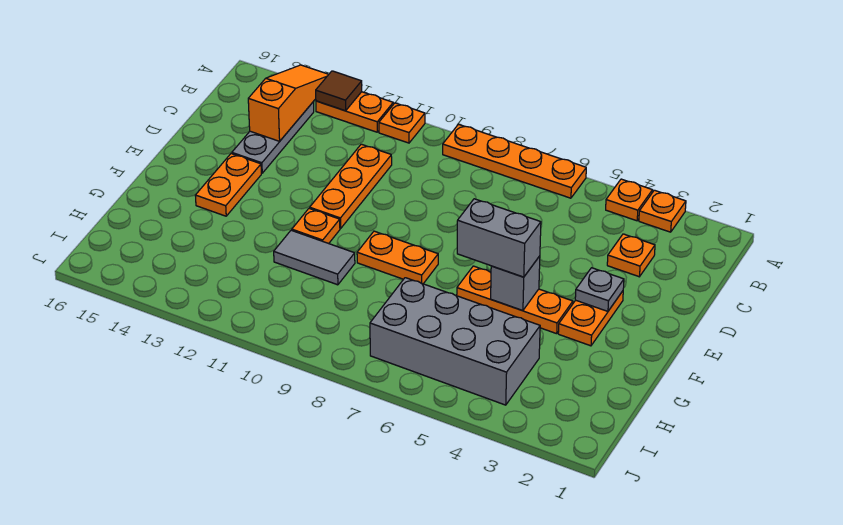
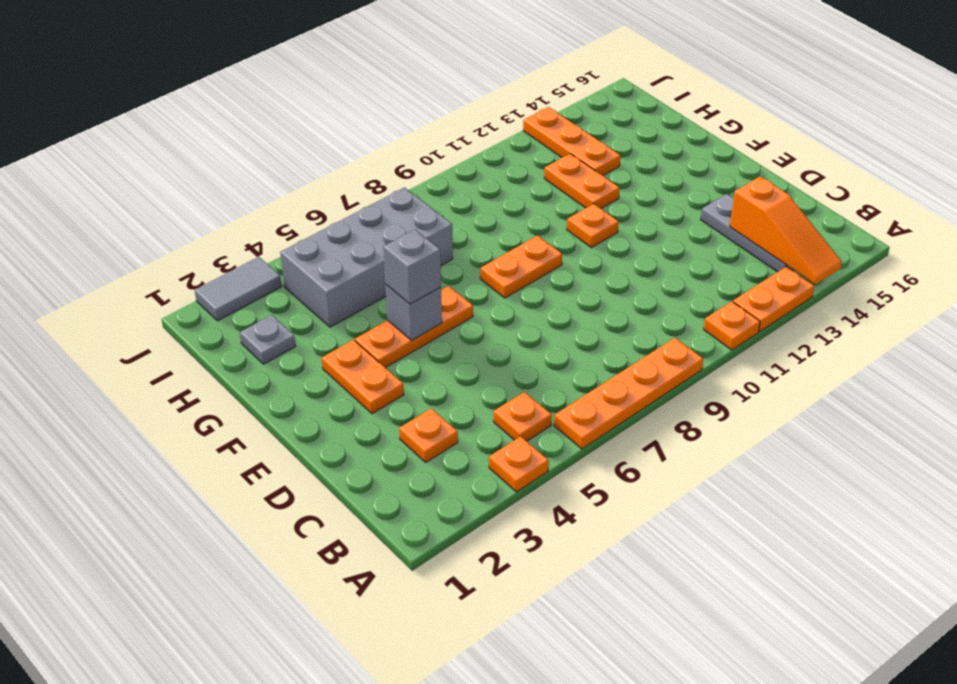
orange 1x1 plate [639,190,686,232] -> orange 1x1 plate moved to [494,392,552,441]
brown 1x1 tile [316,71,362,111] -> none
orange 1x3 plate [310,144,392,229] -> orange 1x3 plate moved to [523,107,621,175]
grey 1x1 plate [575,268,624,311] -> grey 1x1 plate moved to [240,315,296,364]
orange 1x2 plate [195,154,261,216] -> orange 1x2 plate moved to [544,154,620,209]
grey 1x2 brick [457,199,541,277] -> grey 1x1 brick [383,230,441,304]
grey 1x2 tile [274,230,355,285] -> grey 1x2 tile moved to [195,257,282,321]

